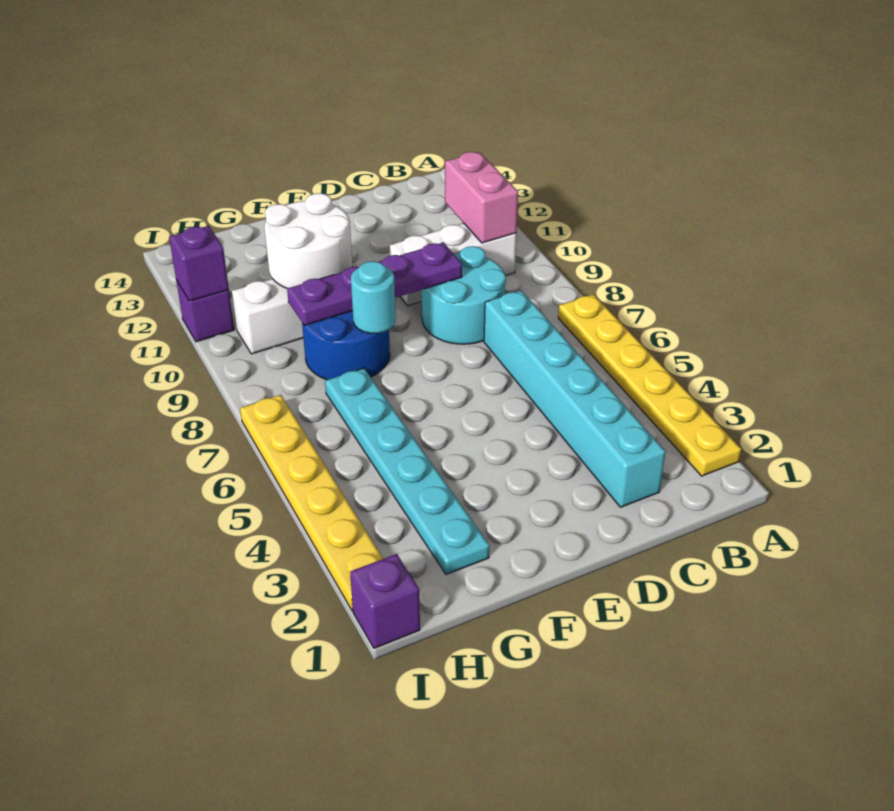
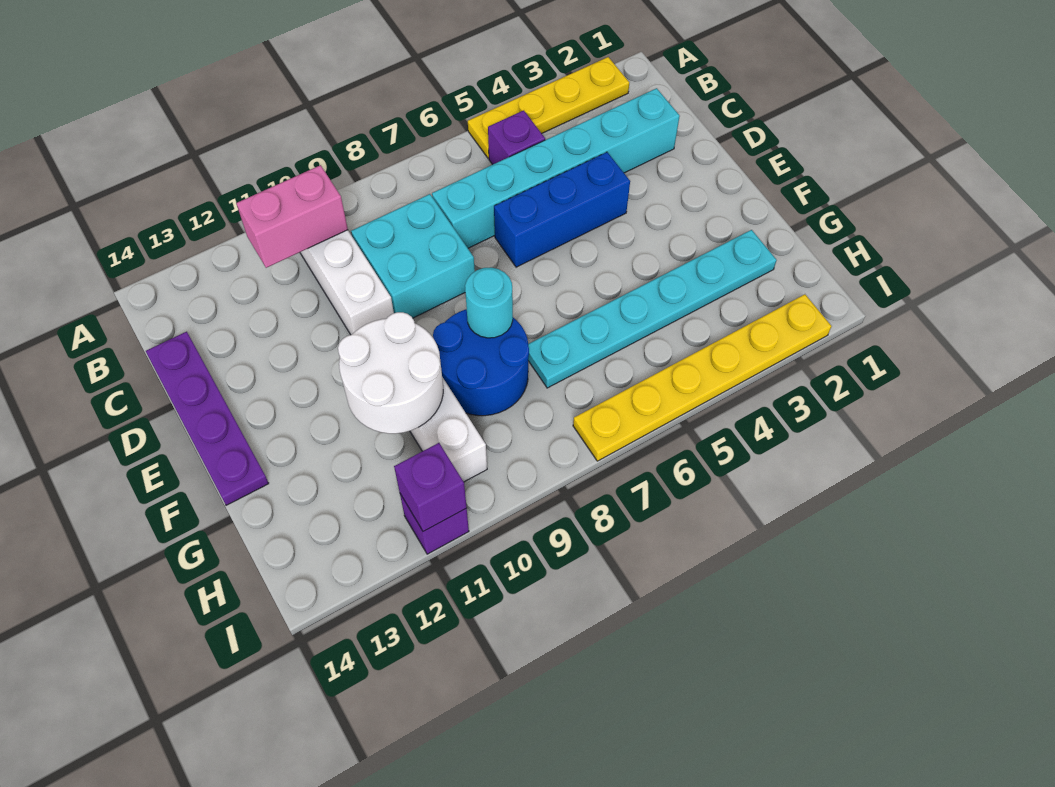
yellow 1x6 plate [558,294,741,476] -> yellow 1x4 plate [468,57,629,158]
cyan 2x2 round brick [422,246,506,344] -> cyan 2x2 brick [351,194,475,318]
none -> blue 1x3 brick [494,152,630,267]
purple 1x4 plate [287,243,462,325] -> purple 1x4 plate moved to [146,332,269,505]
purple 1x1 brick [350,554,420,648] -> purple 1x1 brick moved to [488,110,545,165]

